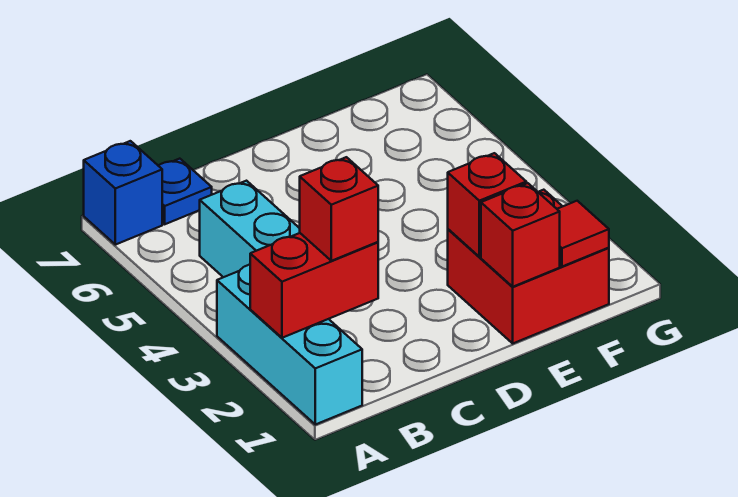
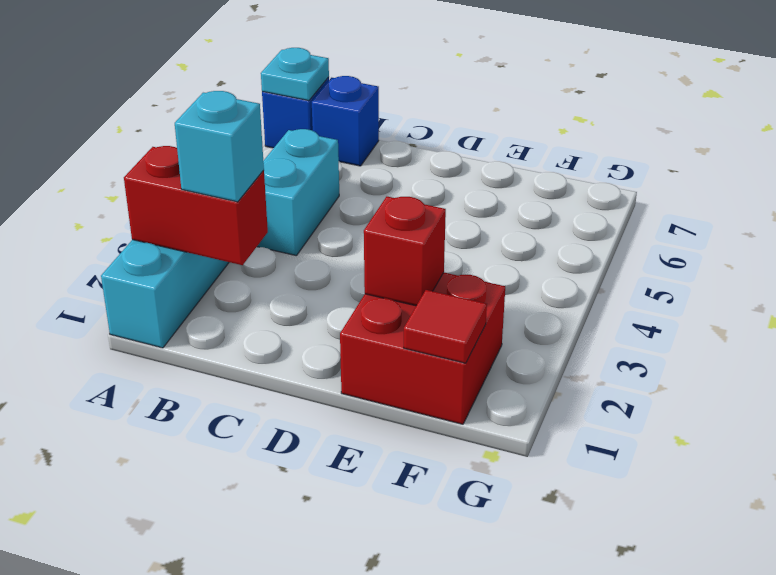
none -> cyan 1x1 plate [261,48,329,101]
red 1x1 brick [300,157,378,261] -> cyan 1x1 brick [175,91,264,202]
blue 1x1 plate [159,159,212,224] -> blue 1x1 brick [312,76,379,166]
red 1x1 brick [481,183,560,287] -> none

